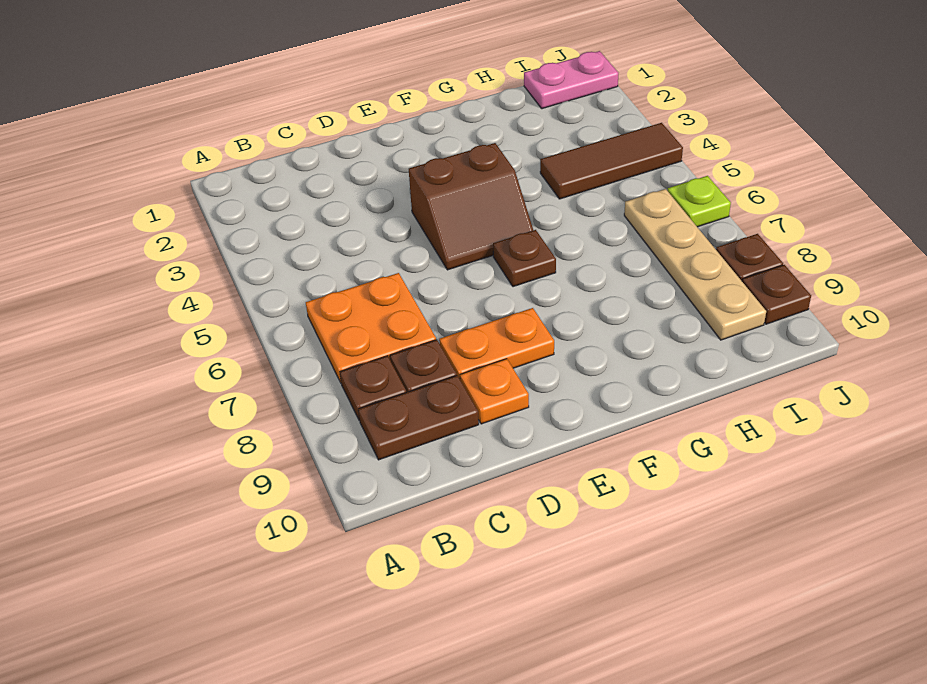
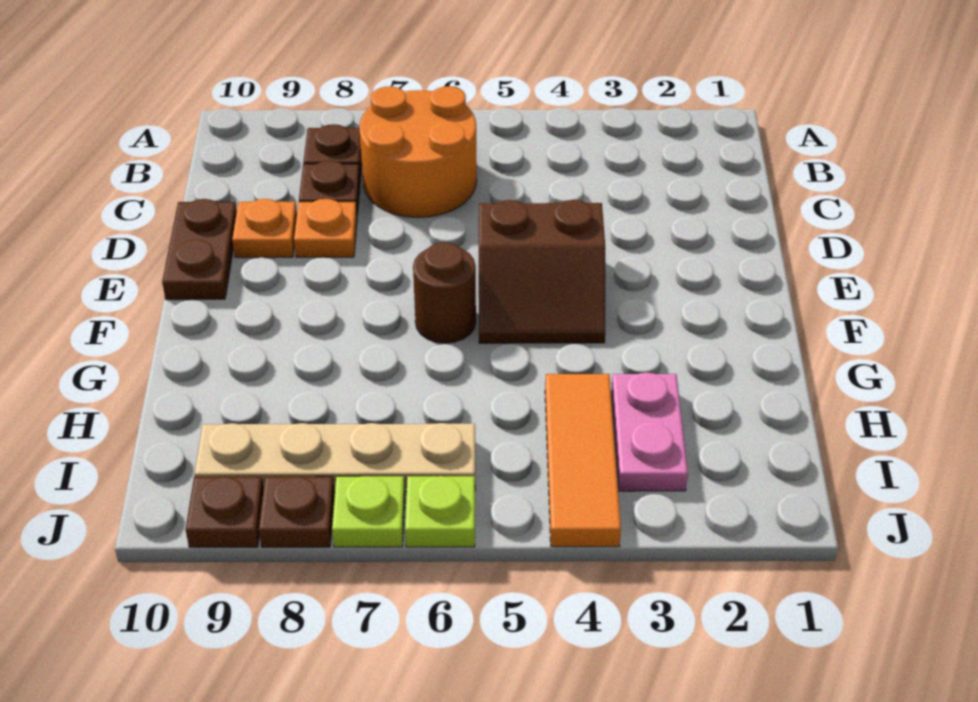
orange 2x2 plate [306,273,436,382] -> orange 2x2 round brick [359,86,477,218]
brown 1x2 plate [358,375,479,460] -> brown 1x2 plate moved to [162,199,237,300]
orange 1x2 plate [439,308,554,379] -> orange 1x1 plate [294,199,357,257]
brown 2x2 slope [409,143,533,270] -> brown 2x2 slope turned to [479,200,605,343]
brown 1x1 plate [493,230,556,287] -> brown 1x1 round brick [413,242,476,343]
brown 1x3 tile [540,123,683,199] -> orange 1x3 tile [545,374,621,547]
pink 1x2 plate [524,51,619,109] -> pink 1x2 plate moved to [611,373,688,491]
none -> lime 1x1 plate [332,476,405,547]

